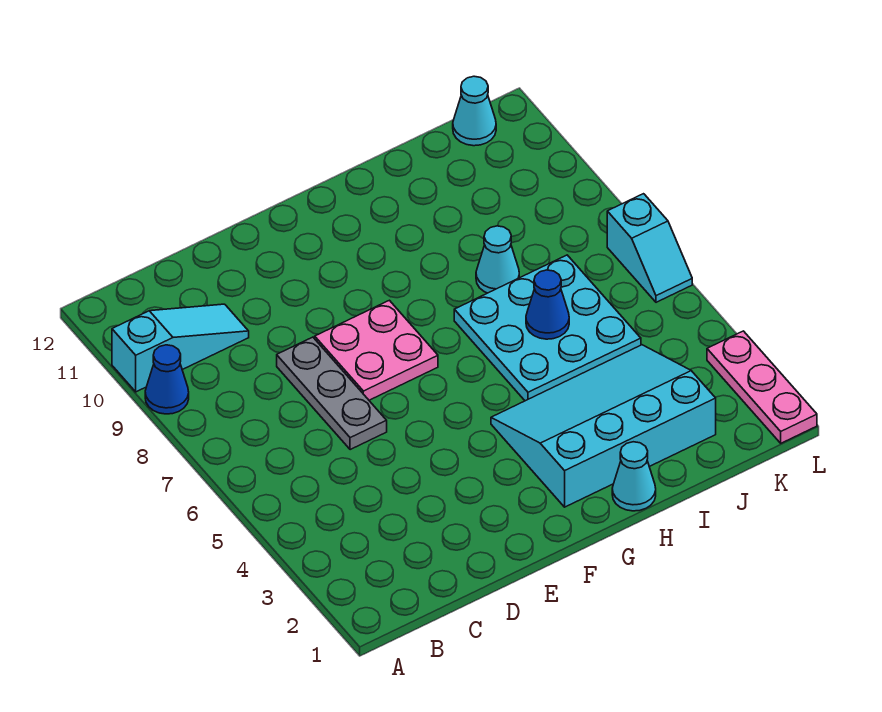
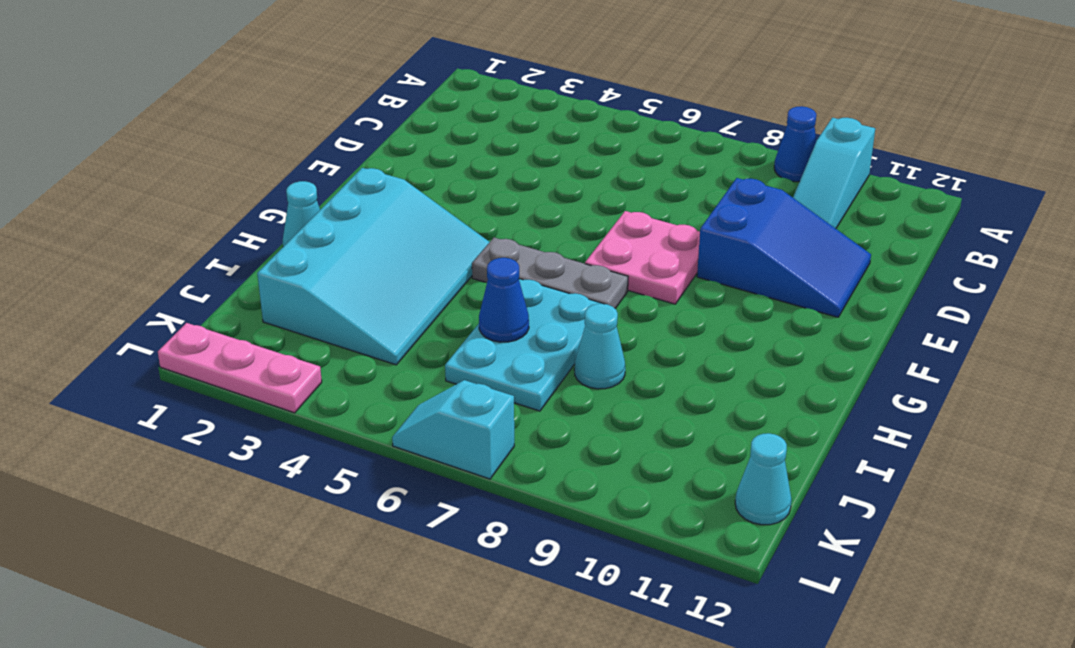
grey 1x3 plate [277,337,387,450] -> grey 1x3 plate moved to [472,238,628,308]
none -> blue 2x3 slope [697,178,871,317]
cyan 3x3 plate [454,255,641,401] -> cyan 2x3 plate [445,279,603,411]

